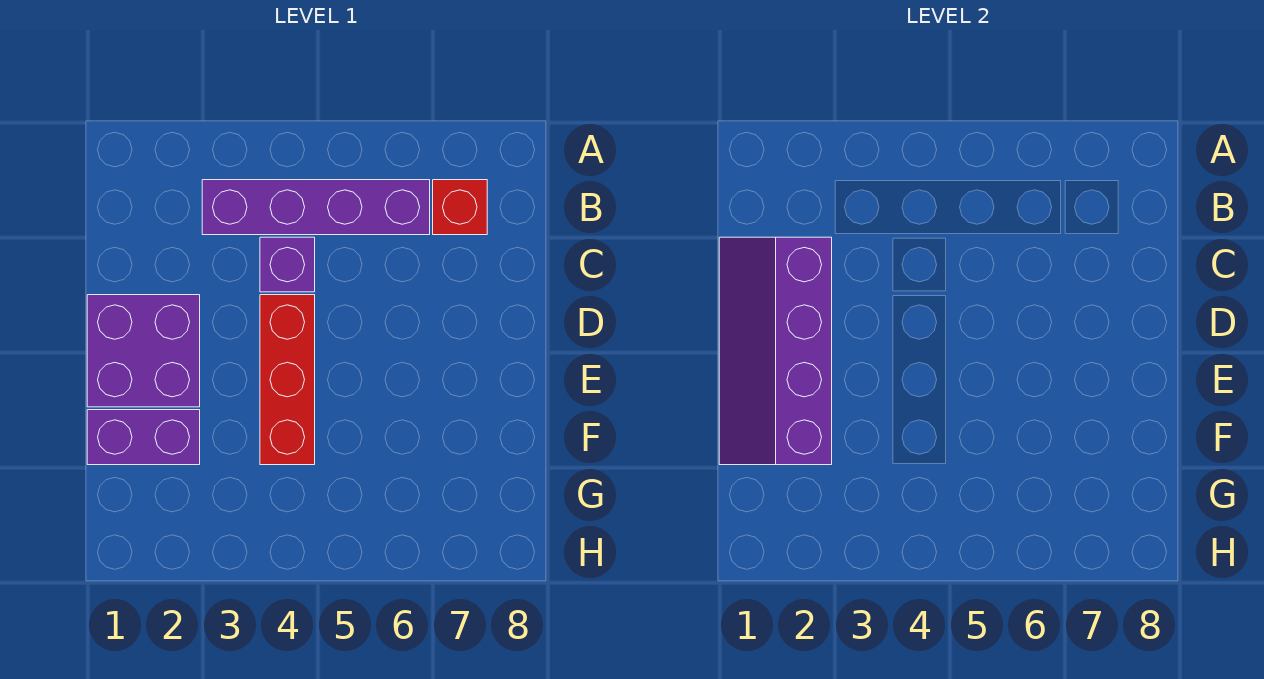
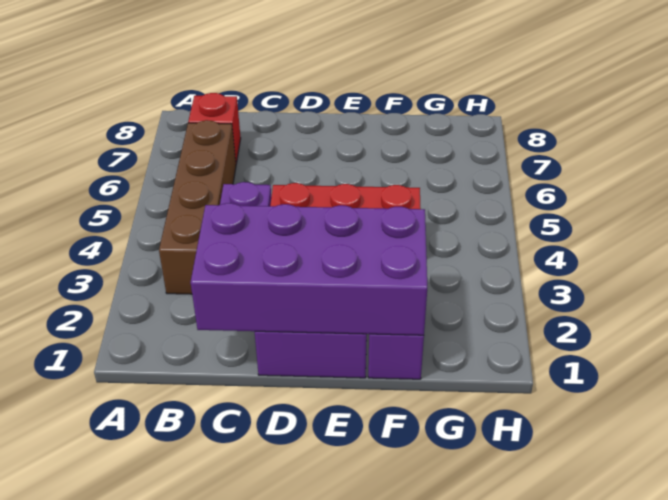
purple 1x4 brick [202,180,430,235] -> brown 1x4 brick [159,120,236,294]
purple 2x4 slope [719,237,832,465] -> purple 2x4 brick [191,203,427,335]

